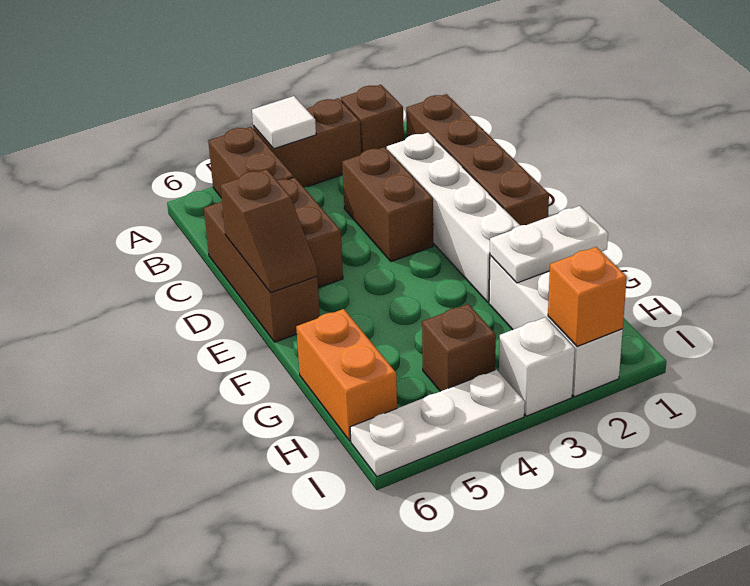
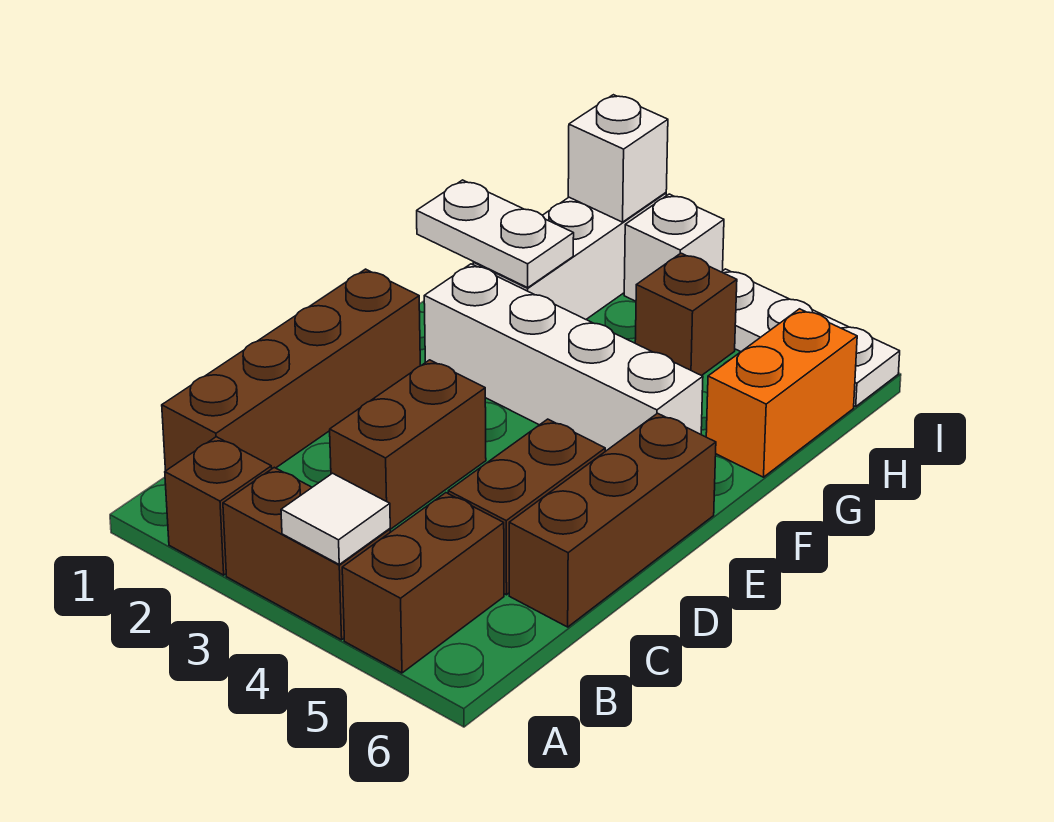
white 1x4 brick [387,133,520,302] -> white 1x4 brick turned to [424,264,703,451]
brown 1x2 slope [221,169,317,293] -> none
orange 1x1 brick [548,247,627,347] -> white 1x1 brick [568,95,668,222]

